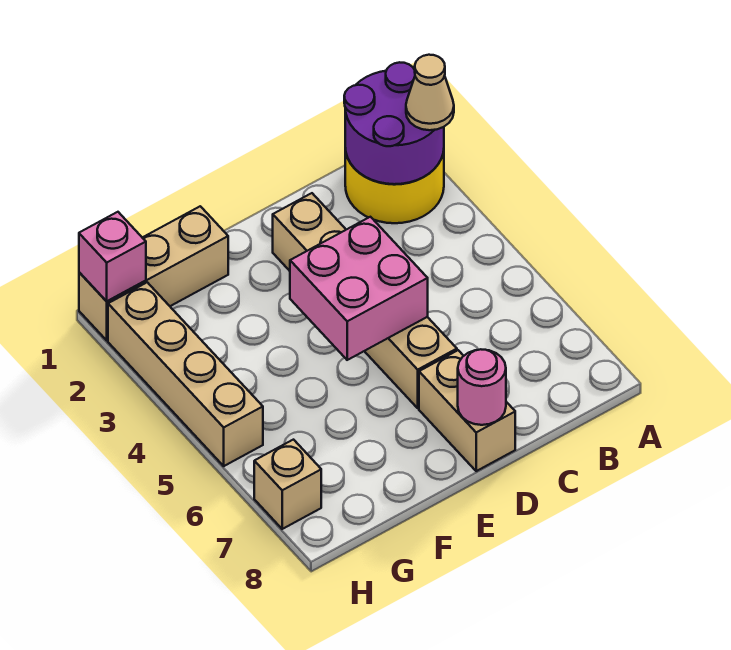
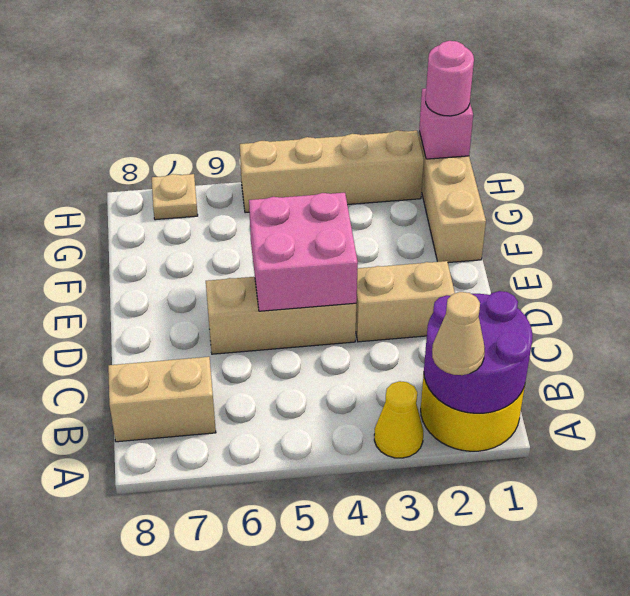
none -> yellow 1x1 cone [374,381,423,458]
tan 1x2 brick [419,350,515,471] -> tan 1x2 brick moved to [108,357,216,442]
pink 1x1 round brick [458,349,506,425] -> pink 1x1 round brick moved to [426,41,474,116]
tan 1x1 brick [254,440,321,529] -> tan 1x1 plate [152,174,198,220]

